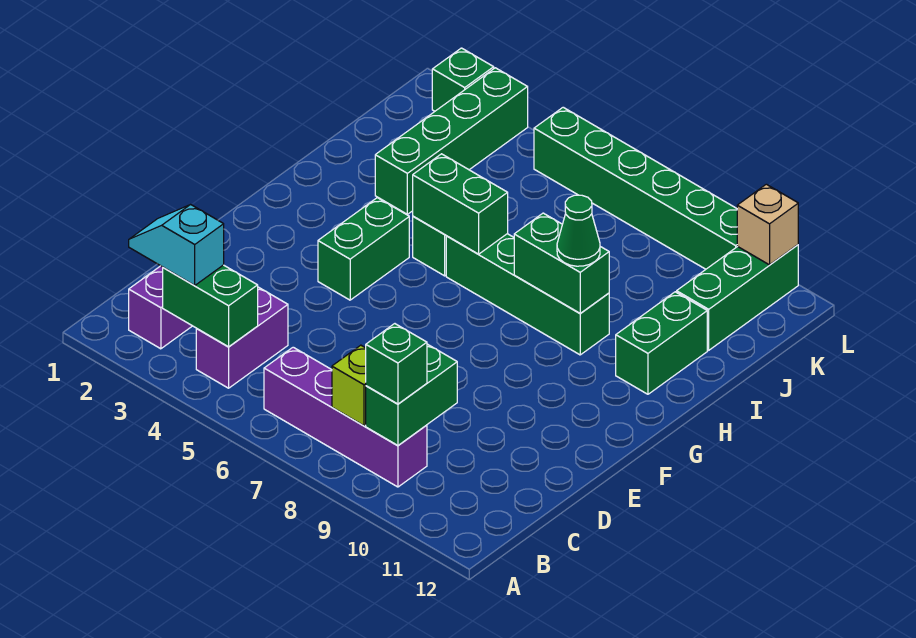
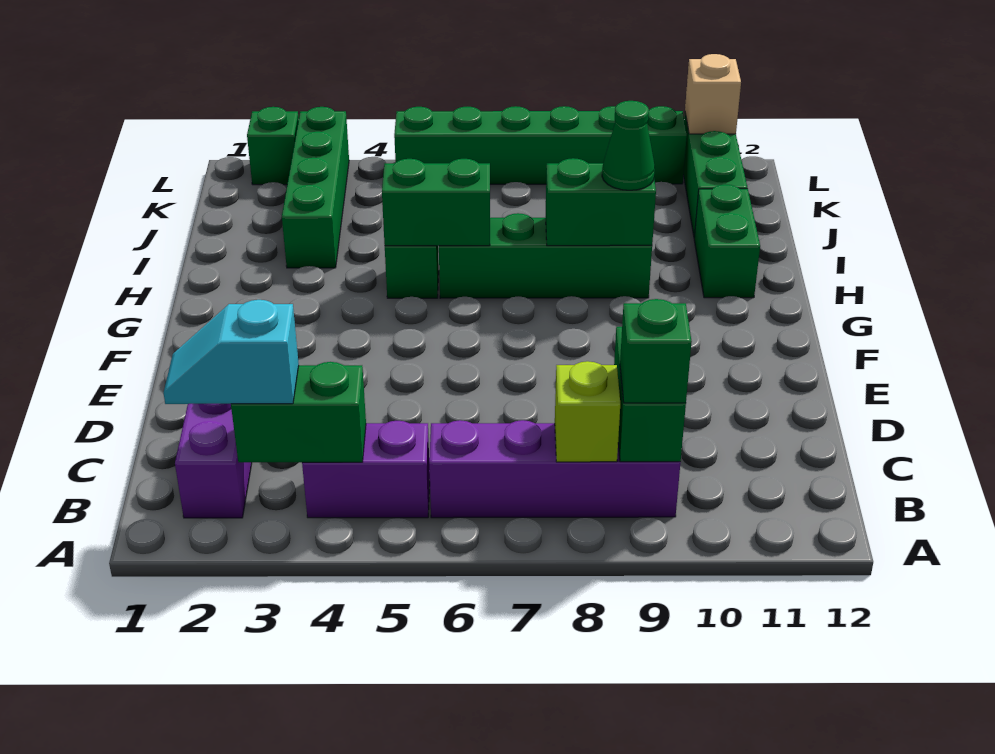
purple 1x2 brick [196,287,288,388] -> purple 1x2 brick turned to [302,421,430,518]
green 1x2 brick [318,198,409,300] -> none

